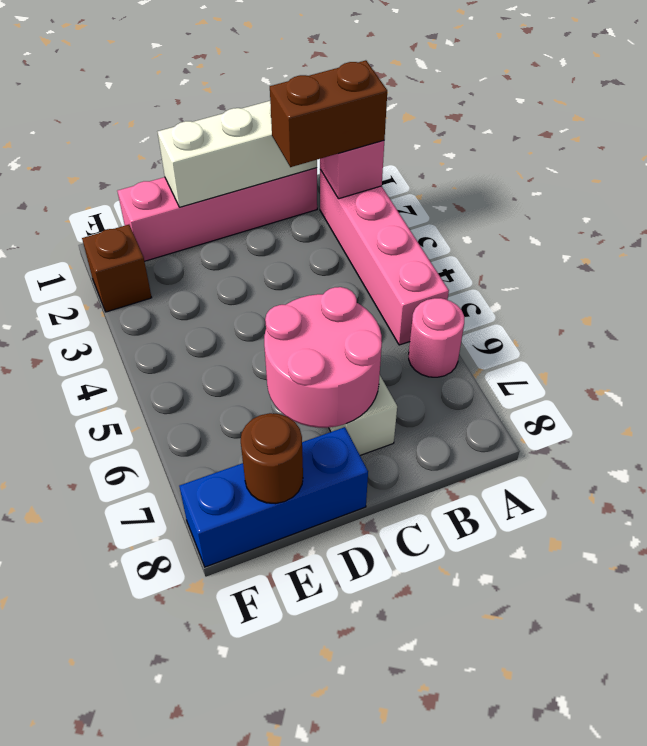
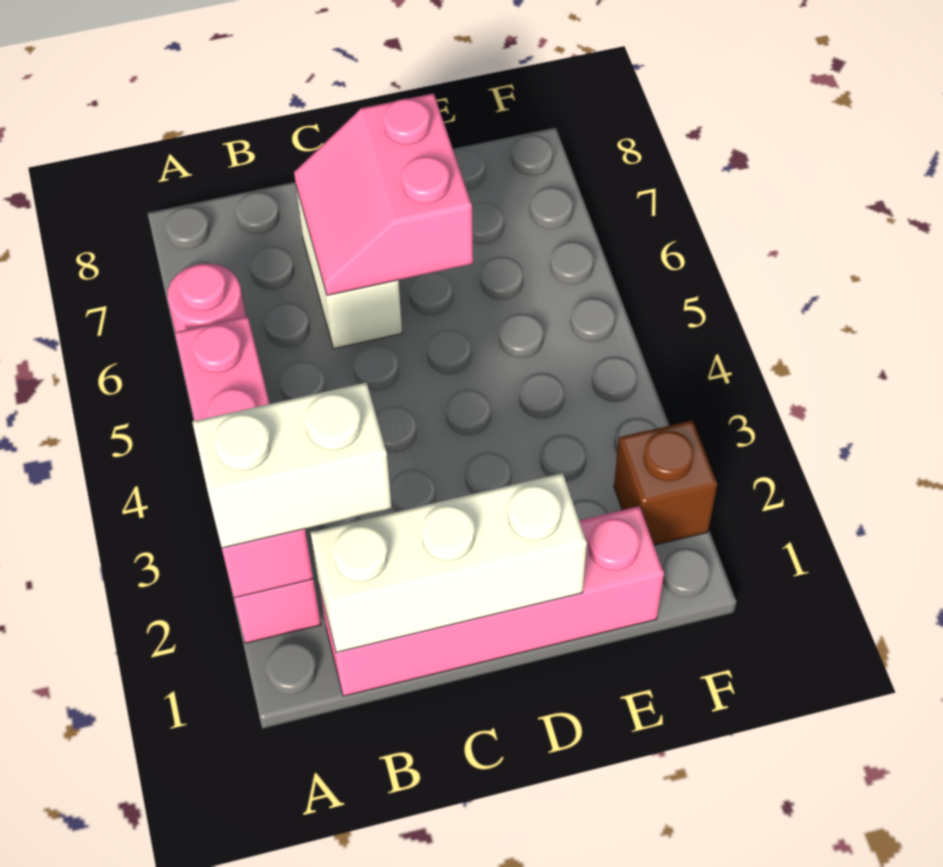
brown 1x2 brick [270,60,387,167] -> white 1x2 brick [192,383,392,548]
pink 2x2 round brick [264,287,382,428] -> pink 2x2 slope [294,93,473,295]
blue 1x3 brick [179,427,368,567] -> none
brown 1x1 round brick [241,413,303,504] -> none

